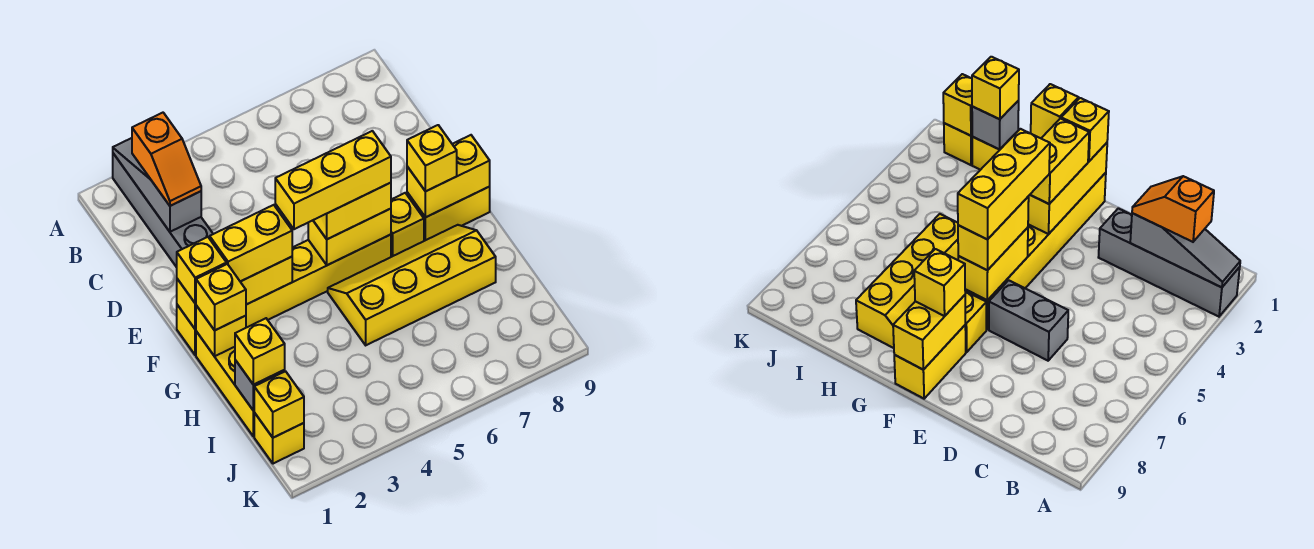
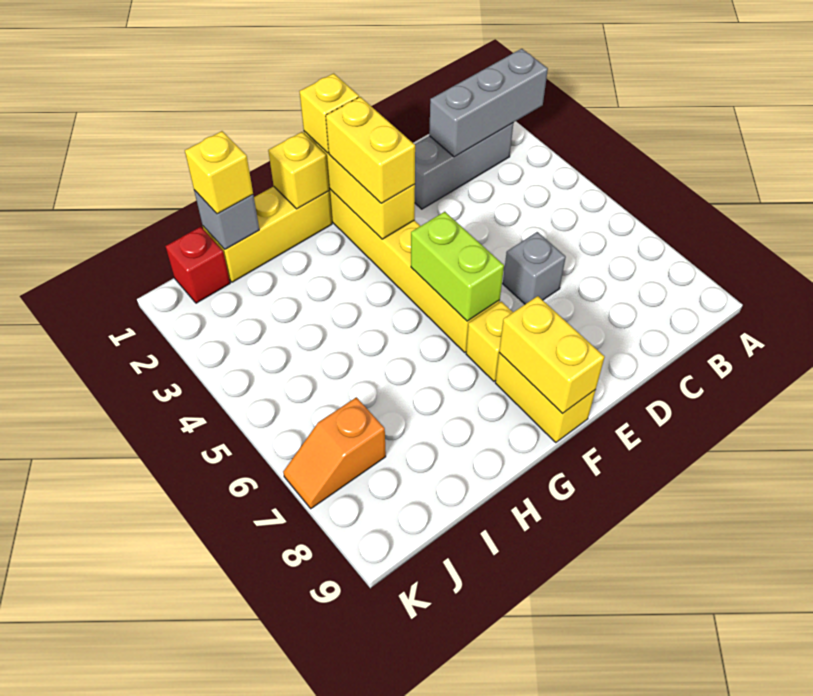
grey 1x4 brick [113,153,213,267] -> grey 1x3 brick [415,123,513,209]
grey 1x3 slope [113,138,201,232] -> grey 1x3 brick [429,49,548,157]
orange 1x2 slope [132,113,201,206] -> orange 1x2 slope moved to [283,397,386,509]
grey 1x2 brick [989,280,1068,361] -> grey 1x1 brick [503,232,566,304]
yellow 1x3 brick [275,131,391,229] -> none
yellow 1x2 brick [308,209,391,265] -> lime 1x2 brick [411,212,504,321]
yellow 1x2 brick [313,183,391,239] -> none
yellow 1x1 brick [407,125,457,192] -> none
yellow 1x1 brick [196,264,246,330] -> none
yellow 2x4 slope [328,225,496,345] -> none
yellow 1x1 brick [254,413,304,464] -> red 1x1 brick [166,227,230,303]
yellow 1x1 brick [254,371,304,438] -> none

